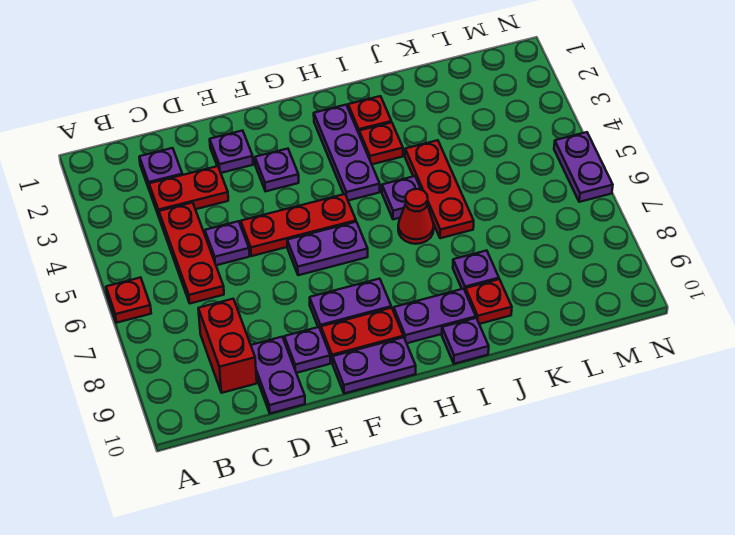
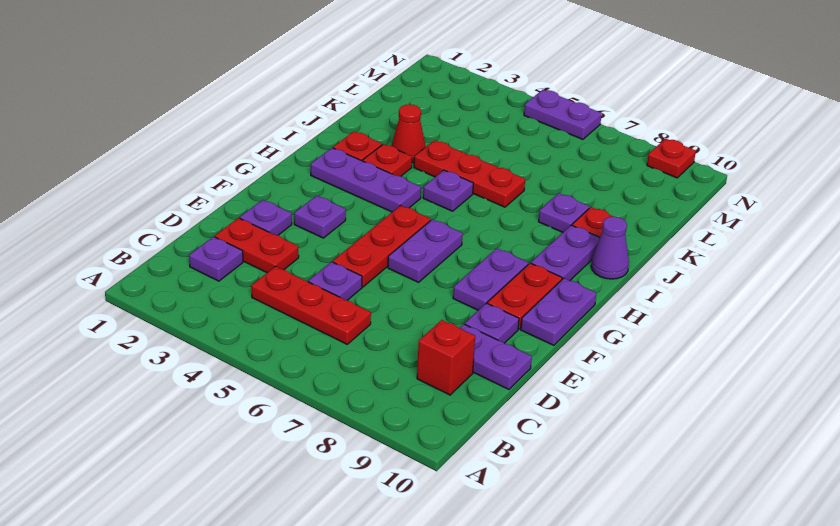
red 1x1 plate [106,277,151,323] -> red 1x1 plate moved to [647,139,696,178]
red 1x2 plate [149,166,228,216] -> red 1x2 plate turned to [215,218,299,273]
red 1x2 brick [198,299,257,393] -> red 1x1 brick [417,320,475,395]
red 1x1 cone [398,189,434,244] -> red 1x1 cone moved to [391,104,426,163]
purple 1x1 plate [442,318,489,364] -> purple 1x1 cone [591,217,629,279]

